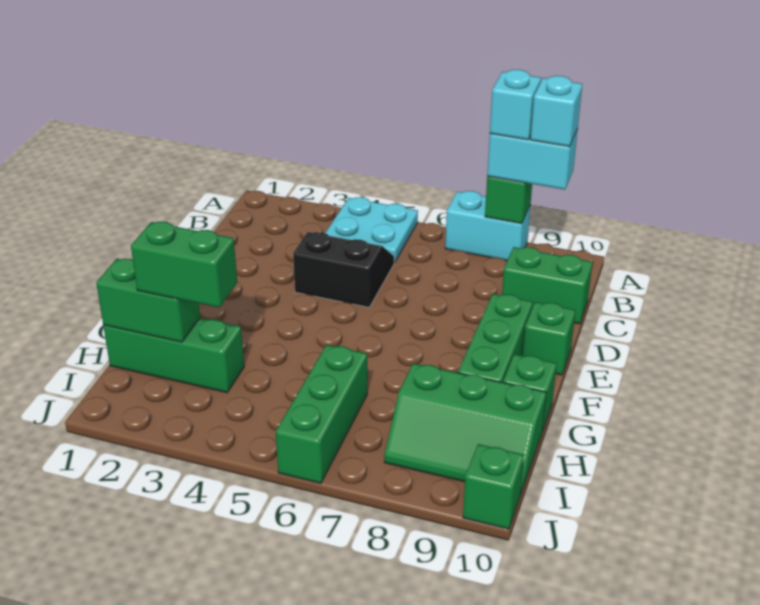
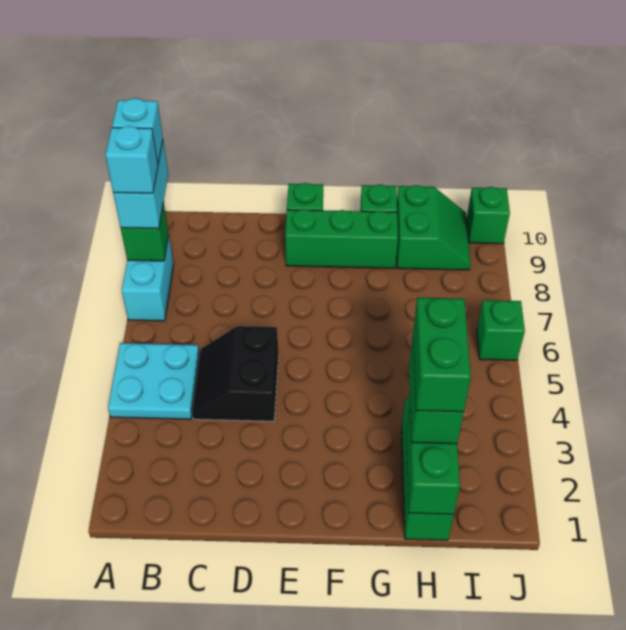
green 1x2 brick [502,247,593,324] -> green 1x2 brick moved to [413,298,471,412]
green 1x3 brick [276,345,367,483] -> green 1x1 brick [477,300,525,360]
green 2x3 slope [384,363,546,495] -> green 2x2 slope [397,185,470,270]

